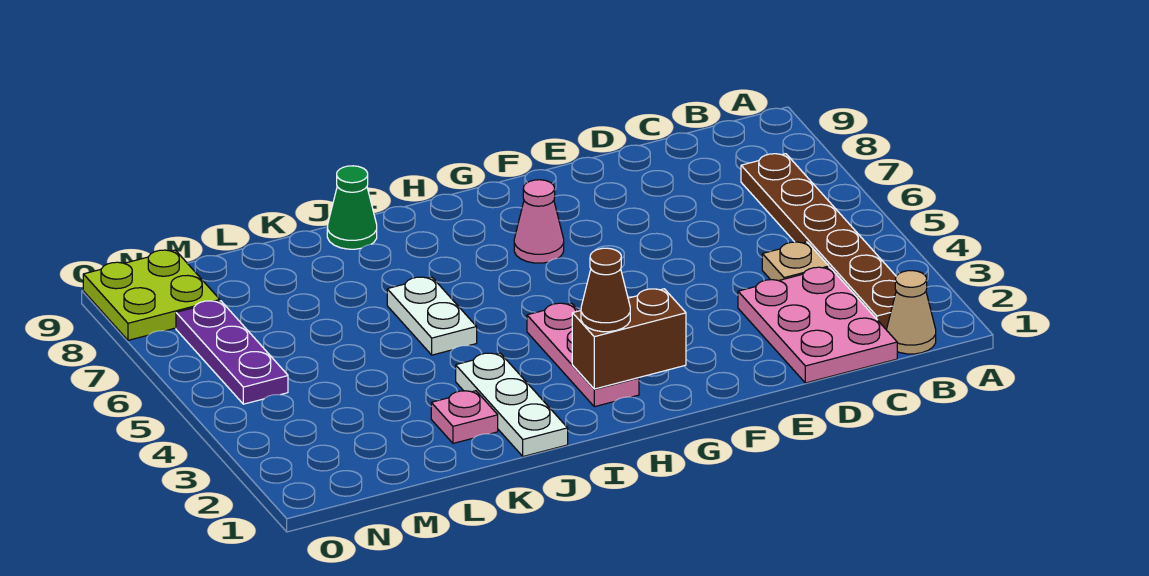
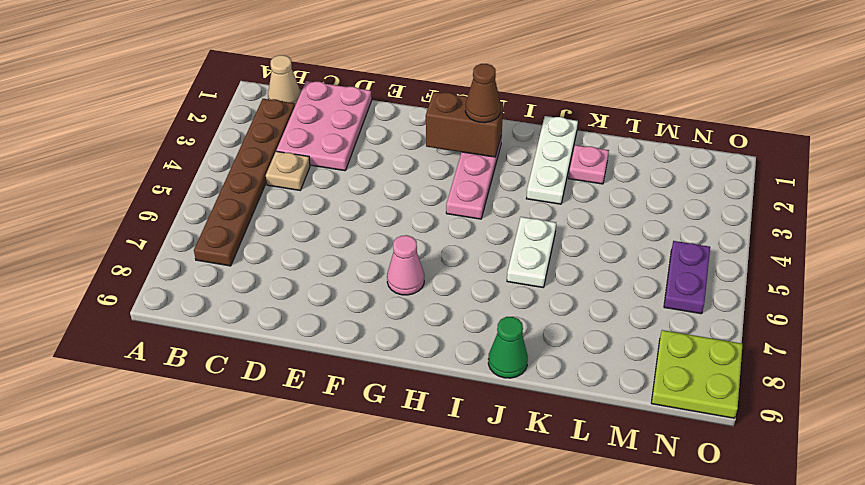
purple 1x3 plate [176,301,288,404] -> purple 1x2 plate [664,241,710,314]

